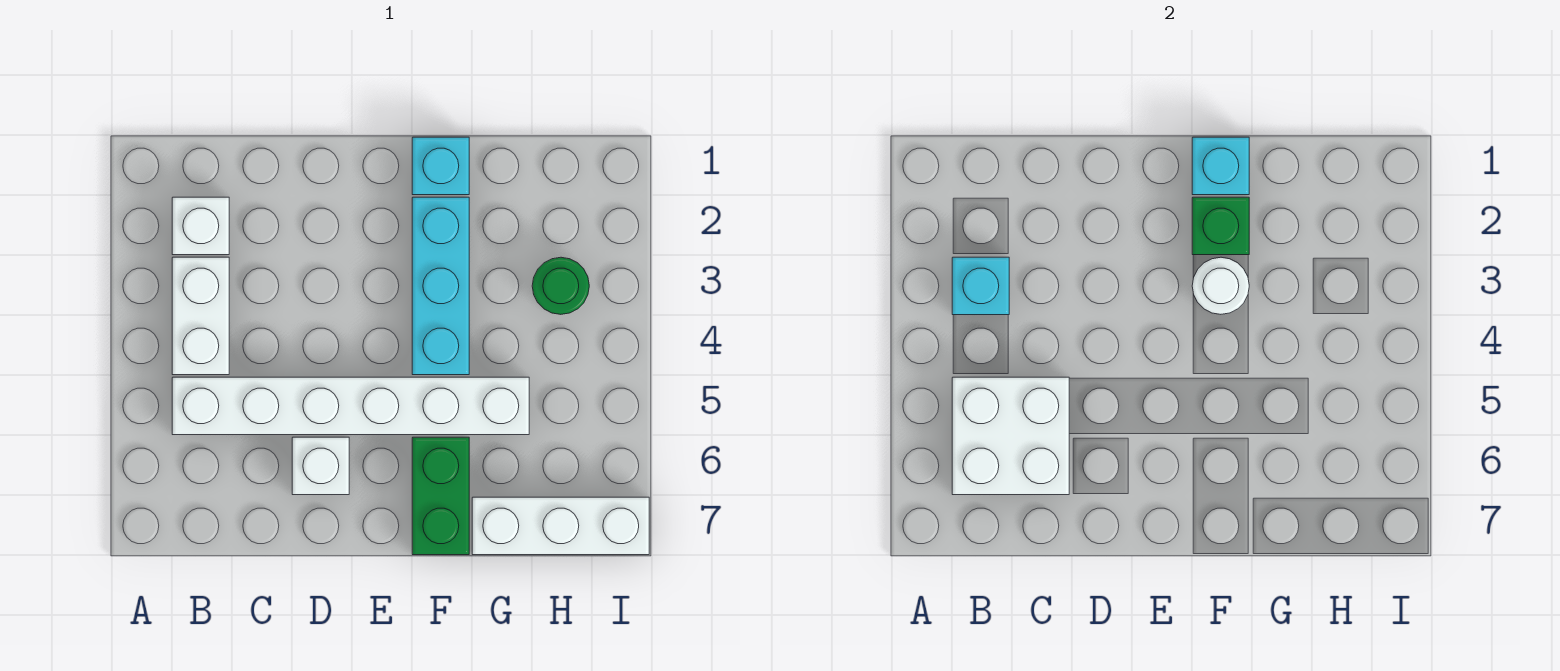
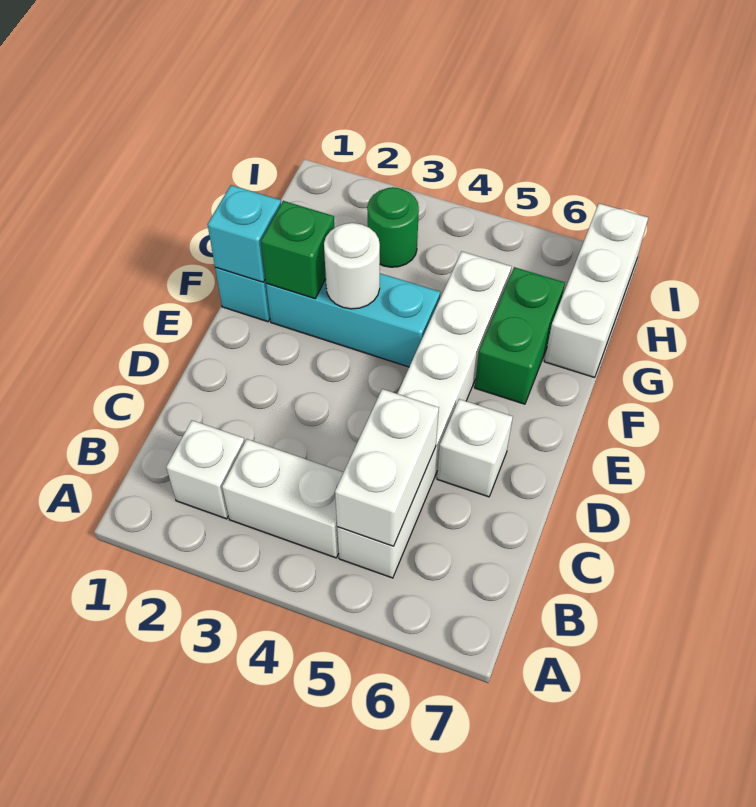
cyan 1x1 brick [952,257,1009,315] -> none
white 2x2 brick [952,377,1069,495] -> white 1x2 brick [335,389,439,546]
green 1x2 brick [412,437,469,555] -> green 1x2 brick turned to [475,267,565,404]

